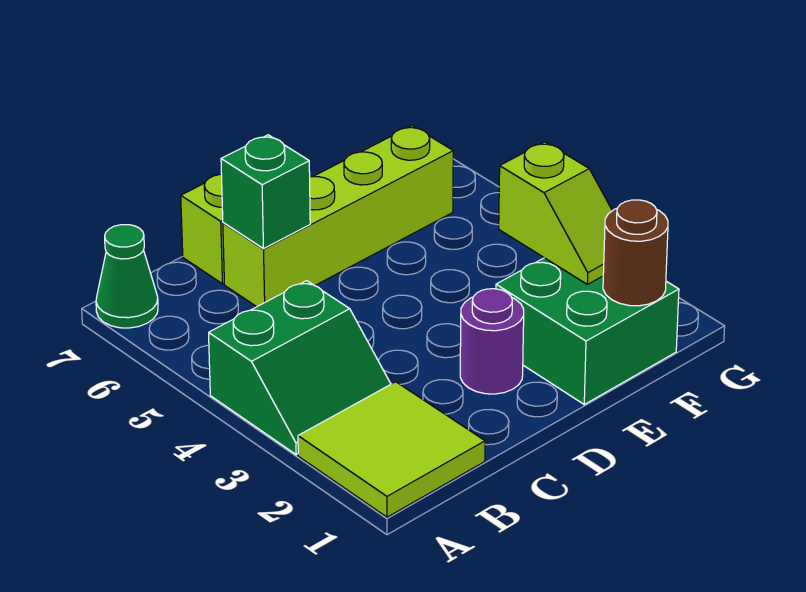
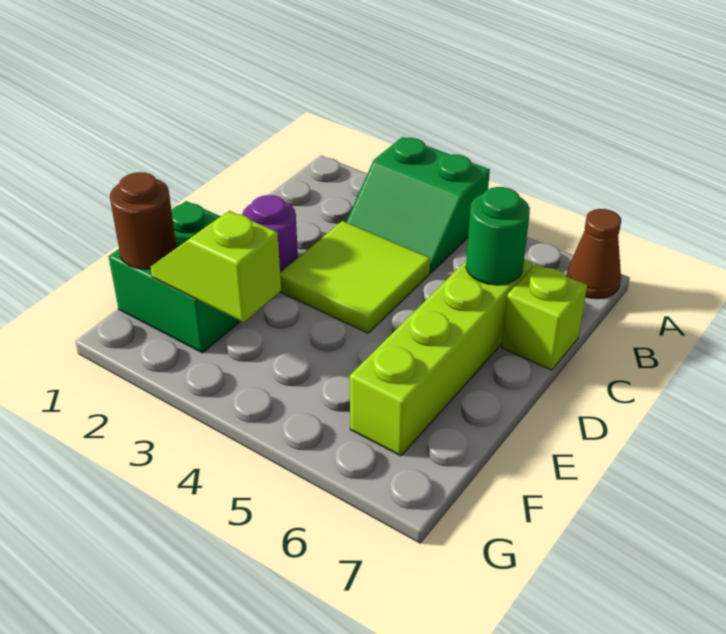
lime 2x2 tile [298,382,485,517] -> lime 2x2 tile moved to [280,221,430,333]
green 2x2 slope [209,281,391,455] -> green 2x2 slope turned to [346,137,490,273]
green 1x1 cone [96,225,158,328] -> brown 1x1 cone [567,209,621,299]
green 1x1 brick [221,135,310,249] -> green 1x1 round brick [466,187,530,285]

